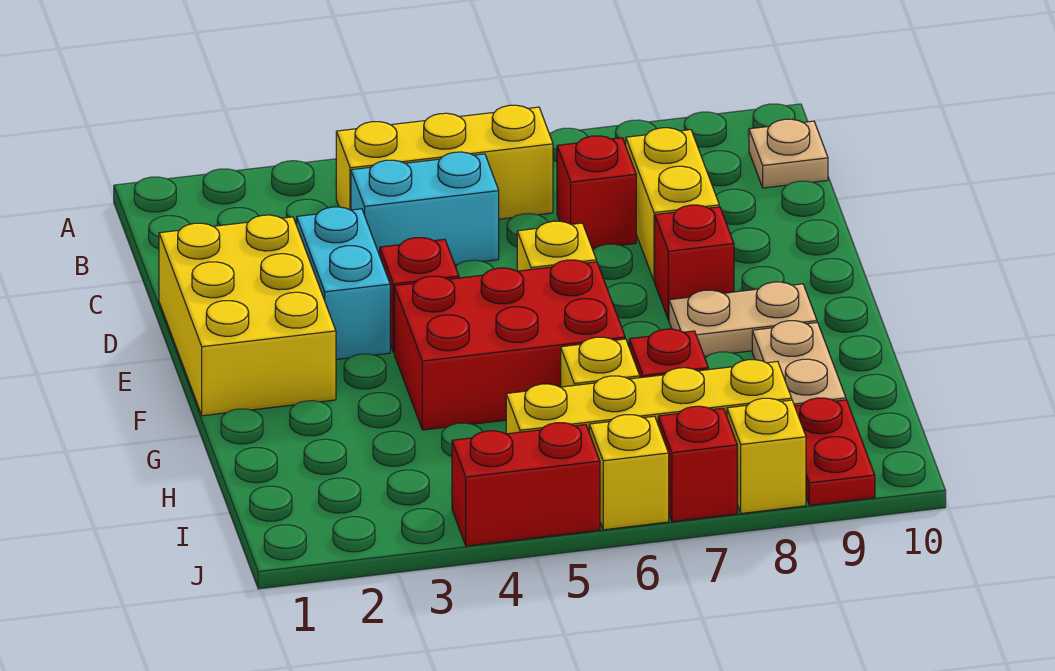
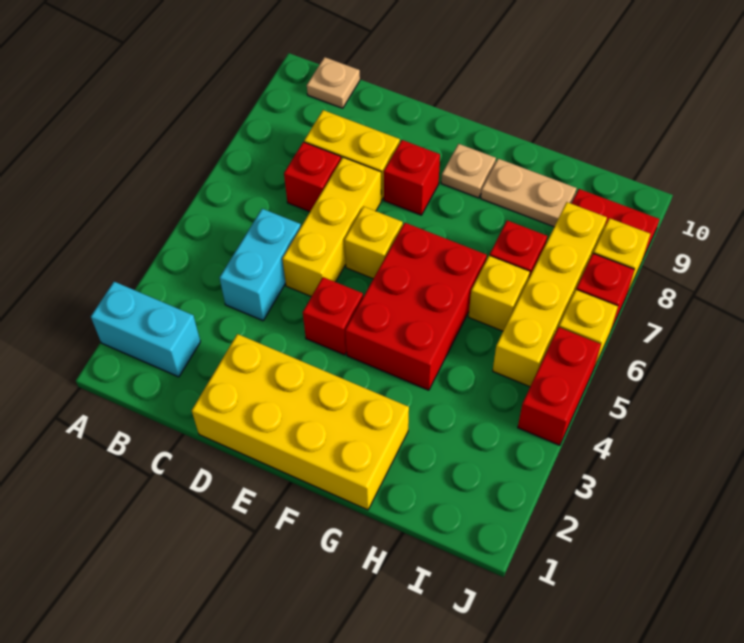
yellow 1x3 brick [336,105,553,219] -> yellow 1x3 brick moved to [282,157,381,297]
yellow 2x3 brick [159,215,336,416] -> yellow 2x4 brick [192,334,409,510]
cyan 1x2 brick [297,207,390,360] -> cyan 1x2 brick moved to [91,282,200,377]
tan 1x2 plate [669,282,817,356] -> tan 1x1 plate [441,144,496,198]

